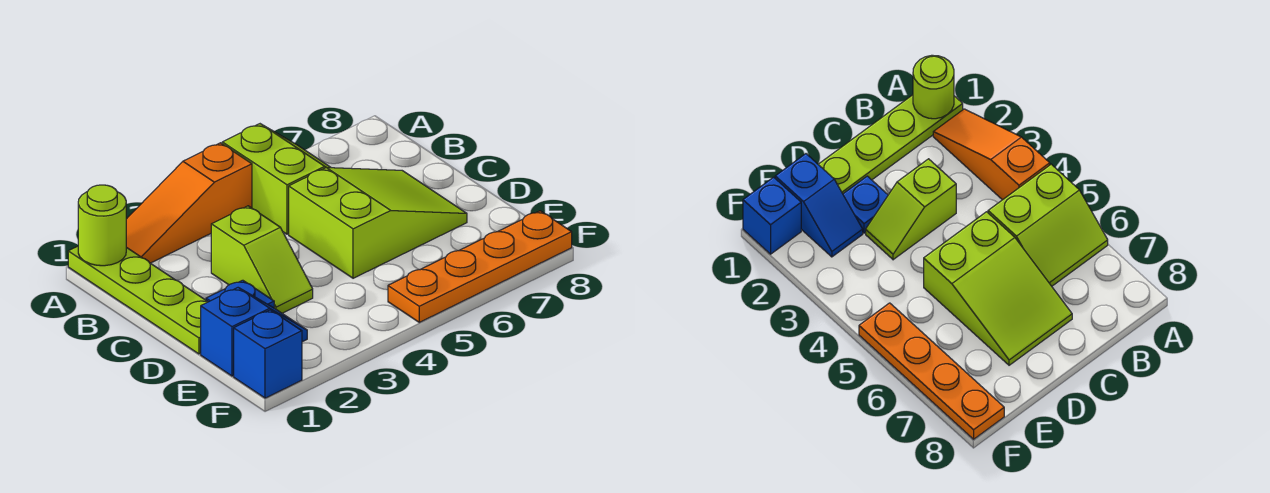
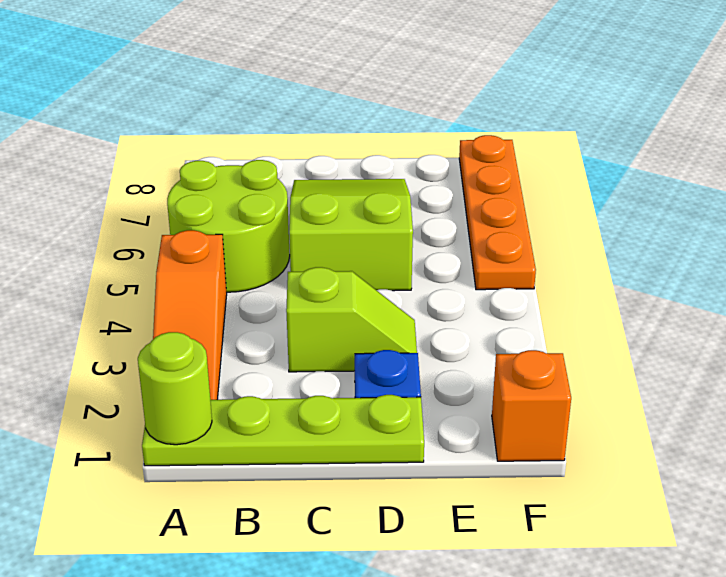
lime 2x2 slope [222,124,331,234] -> lime 2x2 round brick [167,160,290,292]
blue 1x2 slope [201,288,307,376] -> none
blue 1x1 brick [234,310,302,398] -> orange 1x1 brick [492,350,571,461]

